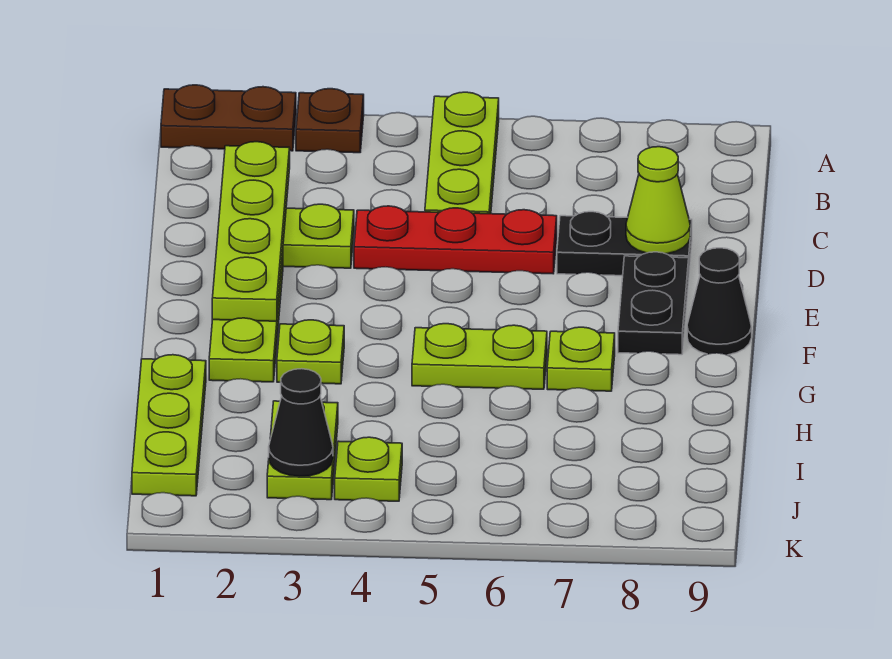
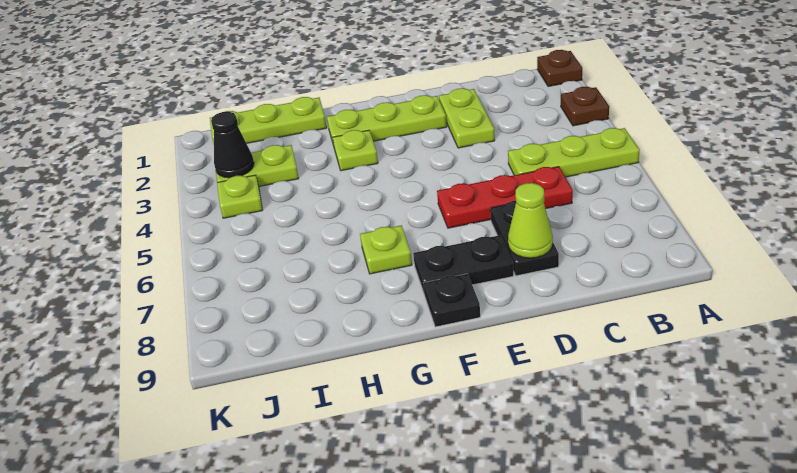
brown 1x2 plate [161,85,296,151] -> brown 1x1 plate [537,50,582,86]
lime 1x4 plate [212,142,290,321] -> none
red 1x3 plate [354,206,557,274] -> red 1x3 plate turned to [437,167,573,228]
black 1x1 cone [687,248,752,355] -> black 1x1 plate [424,274,480,327]
lime 1x2 plate [412,324,547,389] -> none

